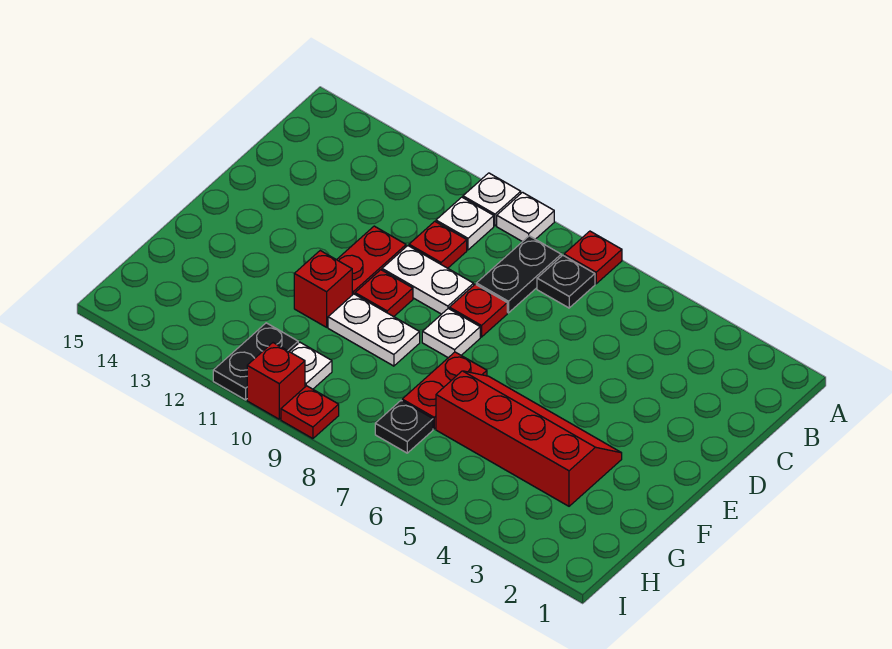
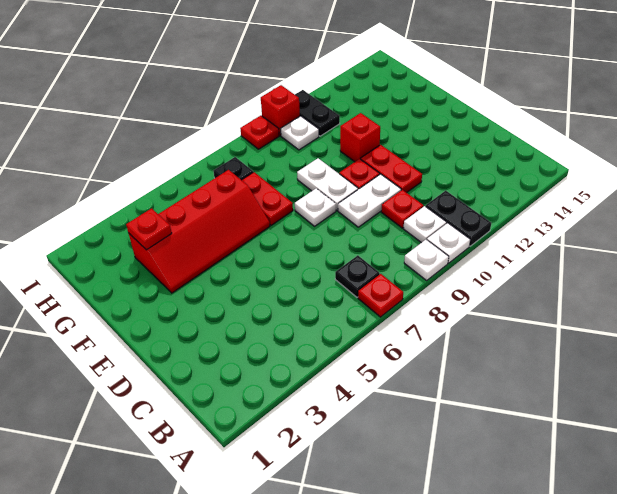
black 1x2 plate [476,236,561,313] -> black 1x2 plate moved to [426,191,491,246]
red 1x1 plate [449,284,507,337] -> red 1x1 plate moved to [126,209,172,250]
white 1x2 plate [328,294,420,366] -> white 1x2 plate turned to [297,158,358,211]

